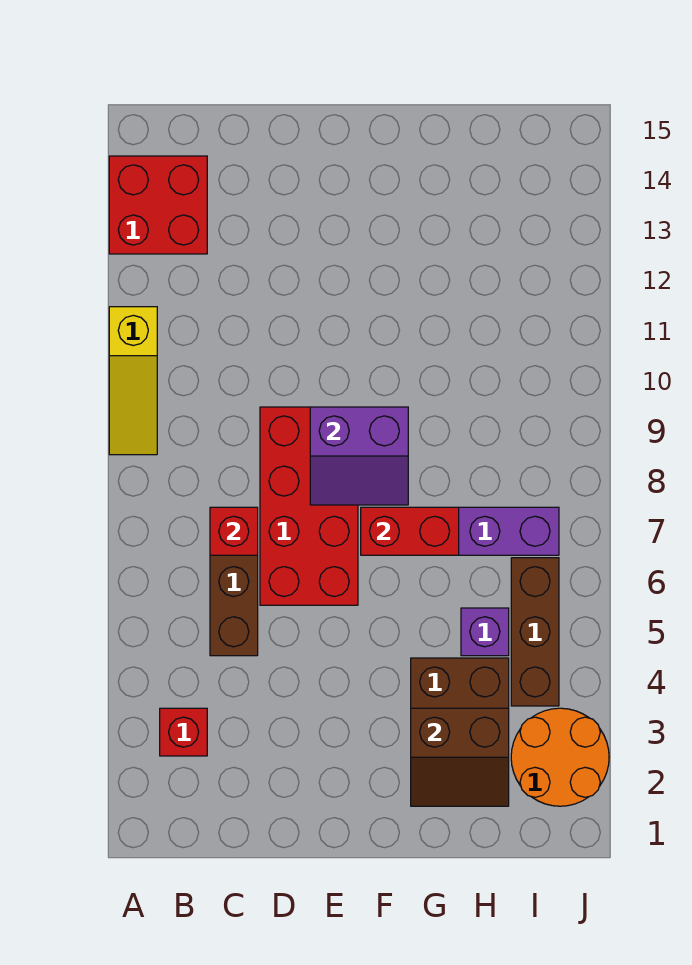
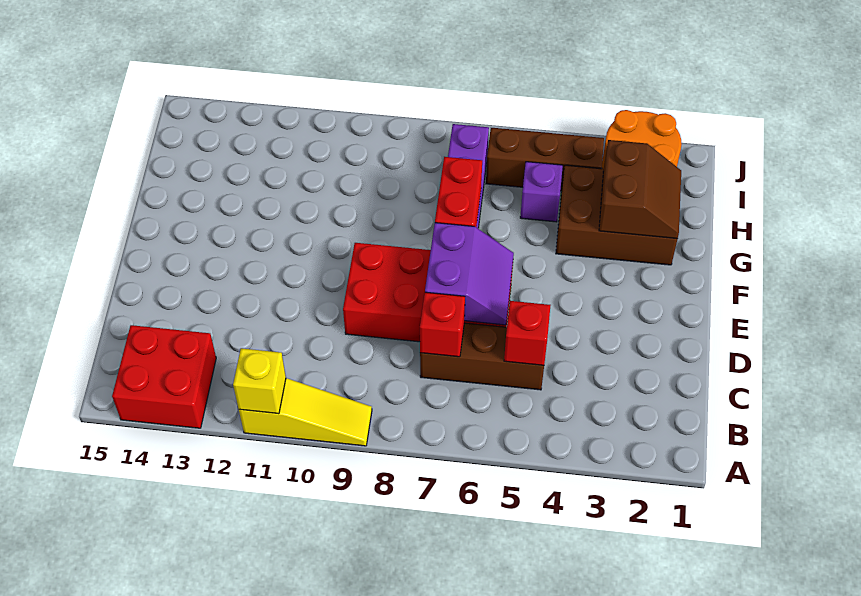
none -> yellow 1x1 brick [233,348,286,414]
red 1x1 brick [160,708,207,756] -> red 1x1 brick moved to [504,301,551,365]
purple 2x2 slope [310,407,408,505] -> purple 2x2 slope moved to [425,223,514,325]

